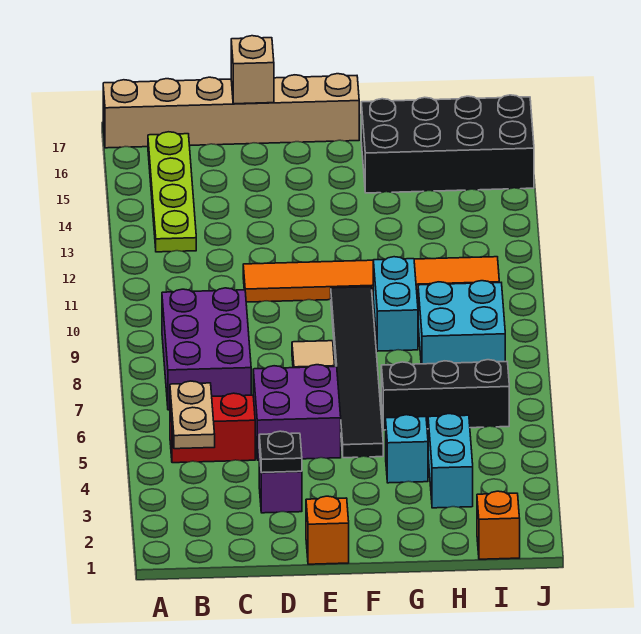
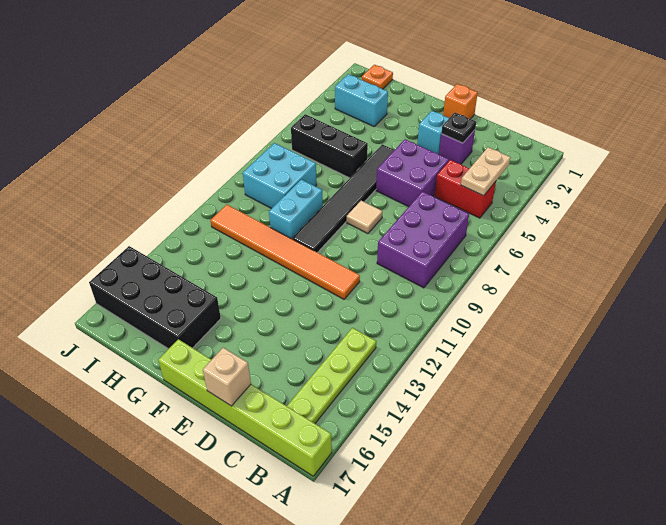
tan 1x6 brick [103,74,359,148] -> lime 1x6 brick [158,339,332,476]
cyan 1x1 brick [386,415,428,483] -> cyan 1x1 brick moved to [417,111,449,154]
cyan 1x2 brick [428,414,473,508] -> cyan 1x2 brick turned to [335,74,388,126]
orange 1x1 brick [477,491,520,559] -> orange 1x1 plate [362,65,393,89]

